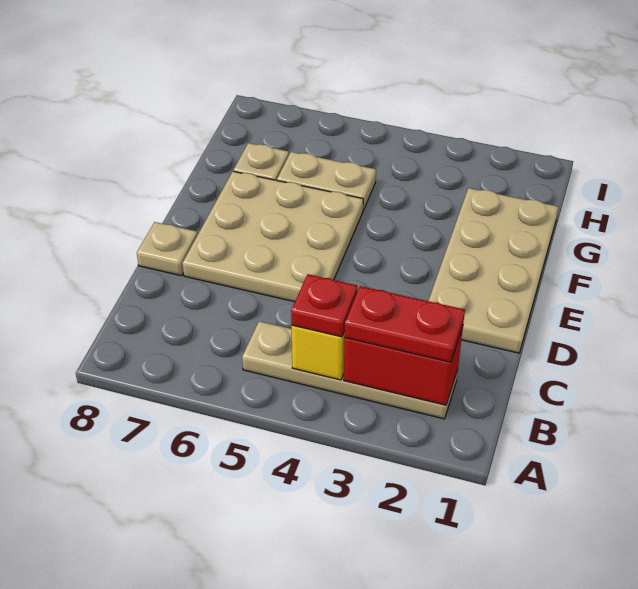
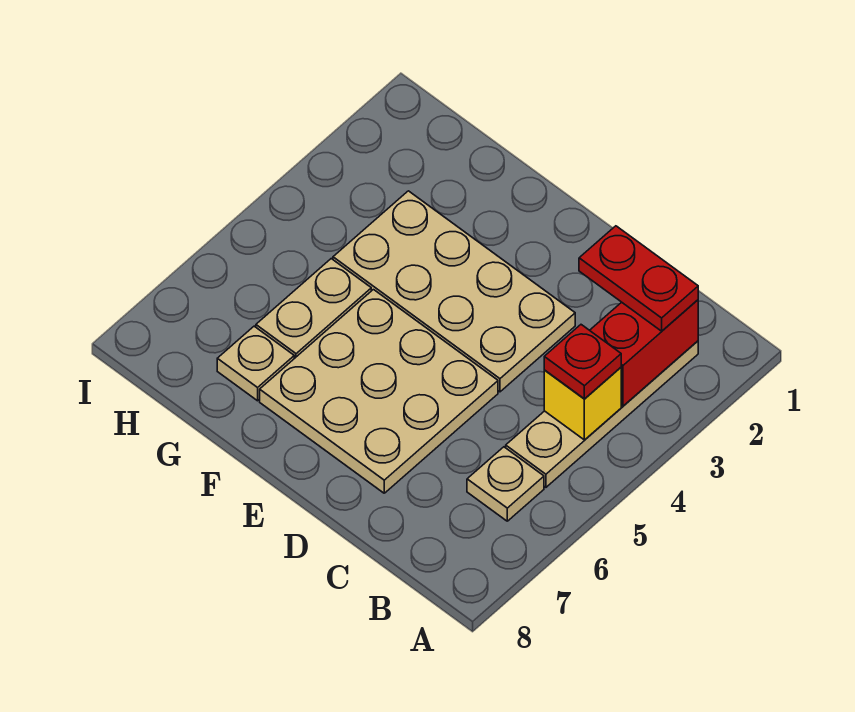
red 1x2 plate [345,286,465,362] -> red 1x2 plate turned to [579,226,698,331]
tan 2x4 plate [429,188,558,353] -> tan 2x4 plate moved to [333,191,575,392]
tan 1x1 plate [137,222,198,276] -> tan 1x1 plate moved to [467,447,544,521]

